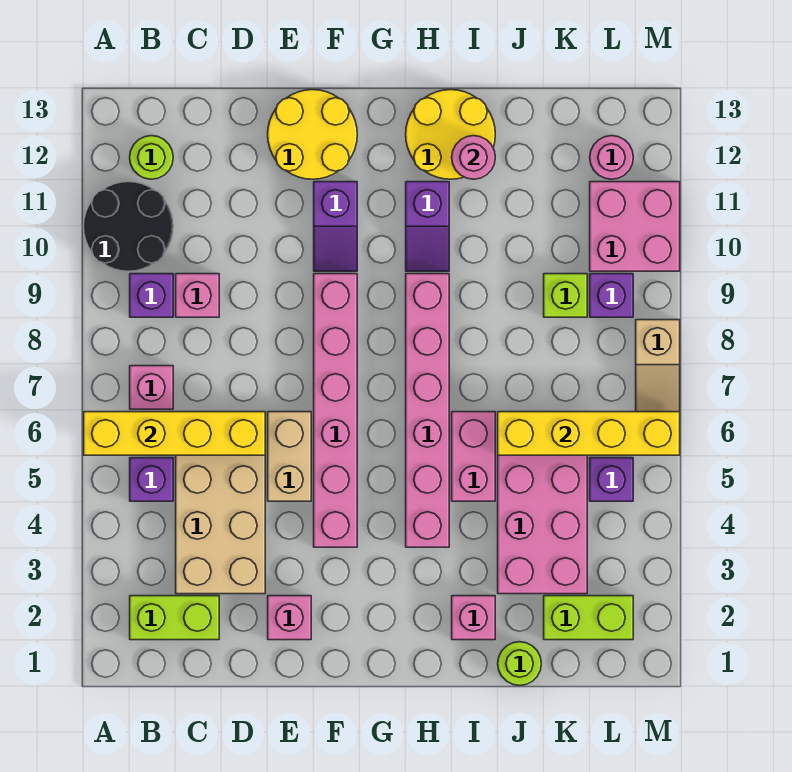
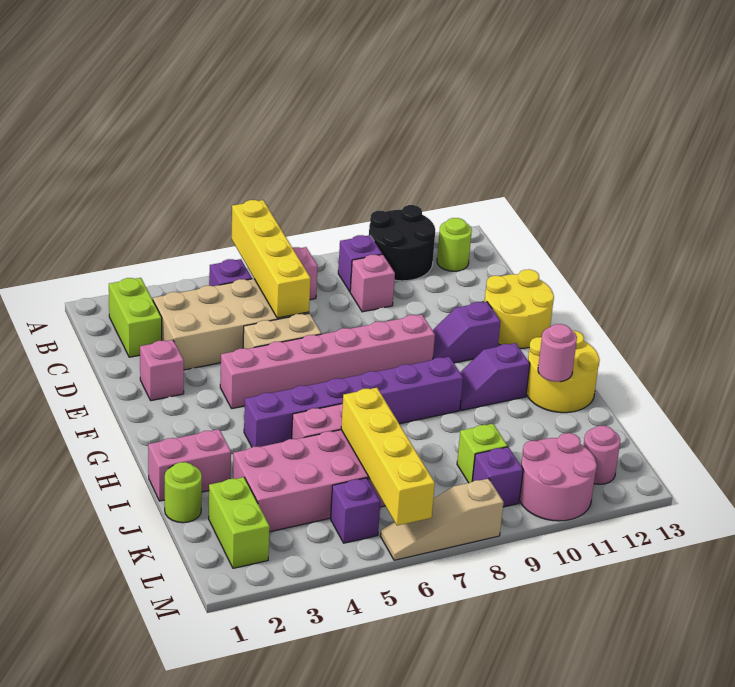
pink 1x6 brick [406,274,449,547] -> purple 1x6 brick [244,357,463,447]
pink 1x1 brick [452,596,495,640] -> pink 1x2 brick [148,429,231,501]
pink 2x2 brick [590,182,680,271] -> pink 2x2 round brick [519,433,597,521]

